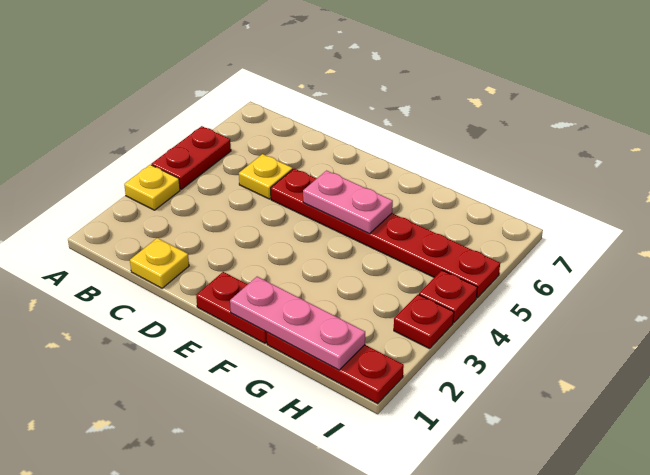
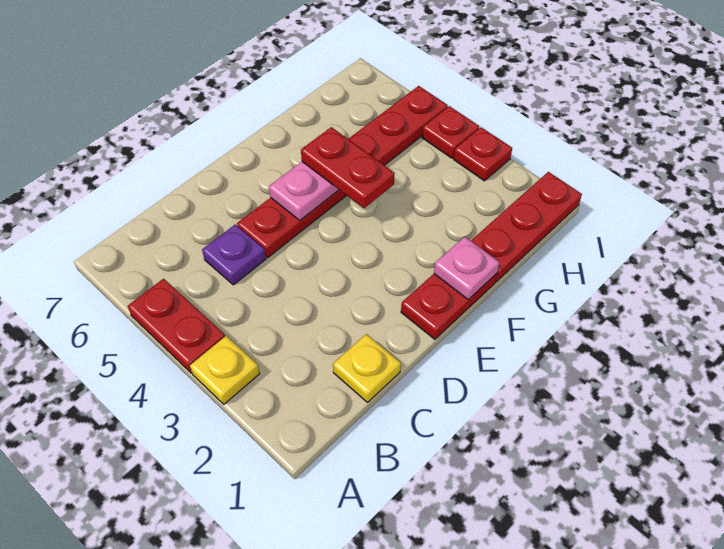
yellow 1x1 plate [239,154,293,199] -> purple 1x1 plate [202,225,266,285]
pink 1x3 plate [230,277,365,370] -> pink 1x1 plate [434,237,500,300]
none -> red 1x2 plate [301,127,395,208]

